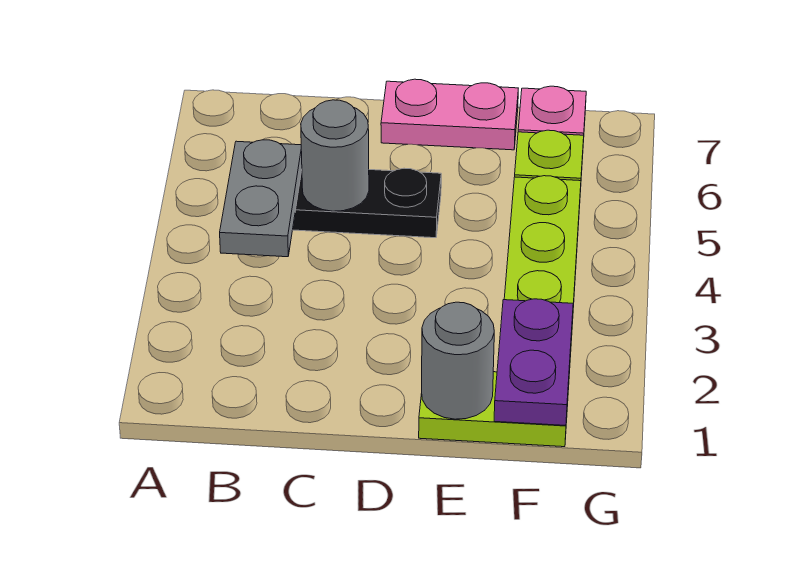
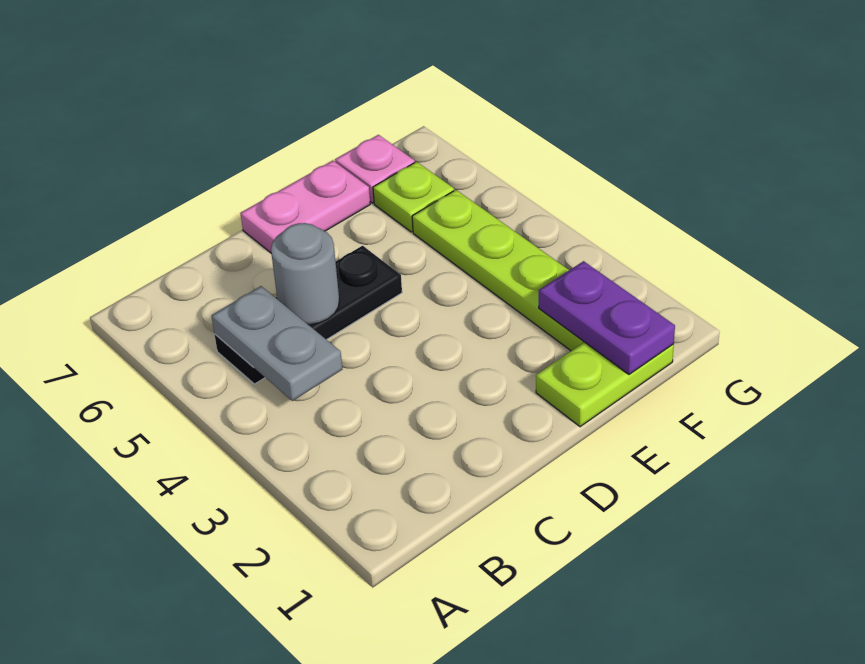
grey 1x1 round brick [422,302,494,419] -> none

